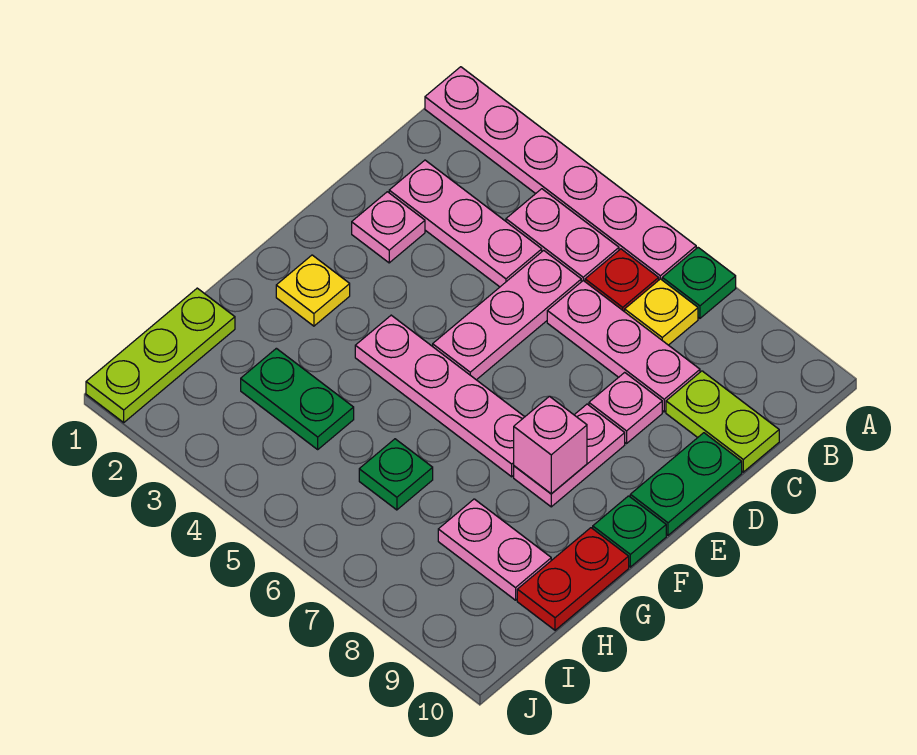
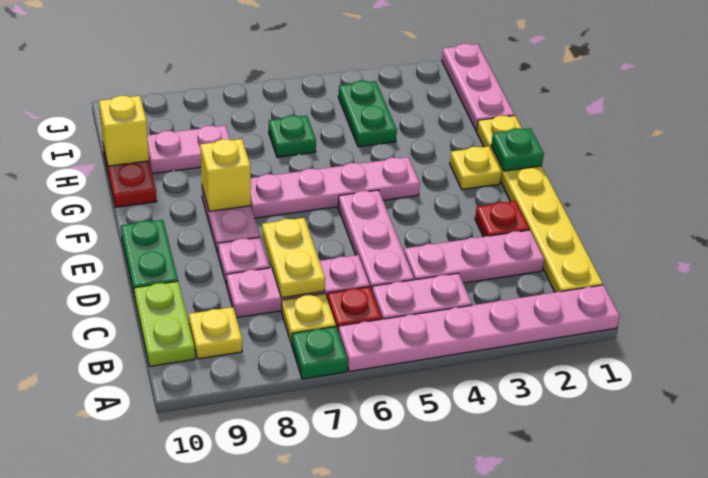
none -> yellow 1x6 plate [477,116,603,292]
none -> yellow 1x1 plate [189,307,242,359]
none -> yellow 1x2 plate [262,218,325,298]
lime 1x2 plate [666,371,779,472] -> lime 1x2 plate turned to [134,281,195,366]
pink 1x1 plate [352,192,425,263] -> red 1x1 plate [475,201,529,237]
pink 1x1 brick [514,396,587,494] -> yellow 1x1 brick [200,139,251,211]
green 1x1 plate [593,496,666,567] -> green 1x1 plate moved to [491,128,544,171]
lime 1x3 plate [86,288,235,422] -> pink 1x3 plate [442,43,515,131]
green 1x2 plate [241,348,354,449] -> green 1x2 plate turned to [338,81,397,147]
none -> yellow 1x1 brick [99,96,149,166]

